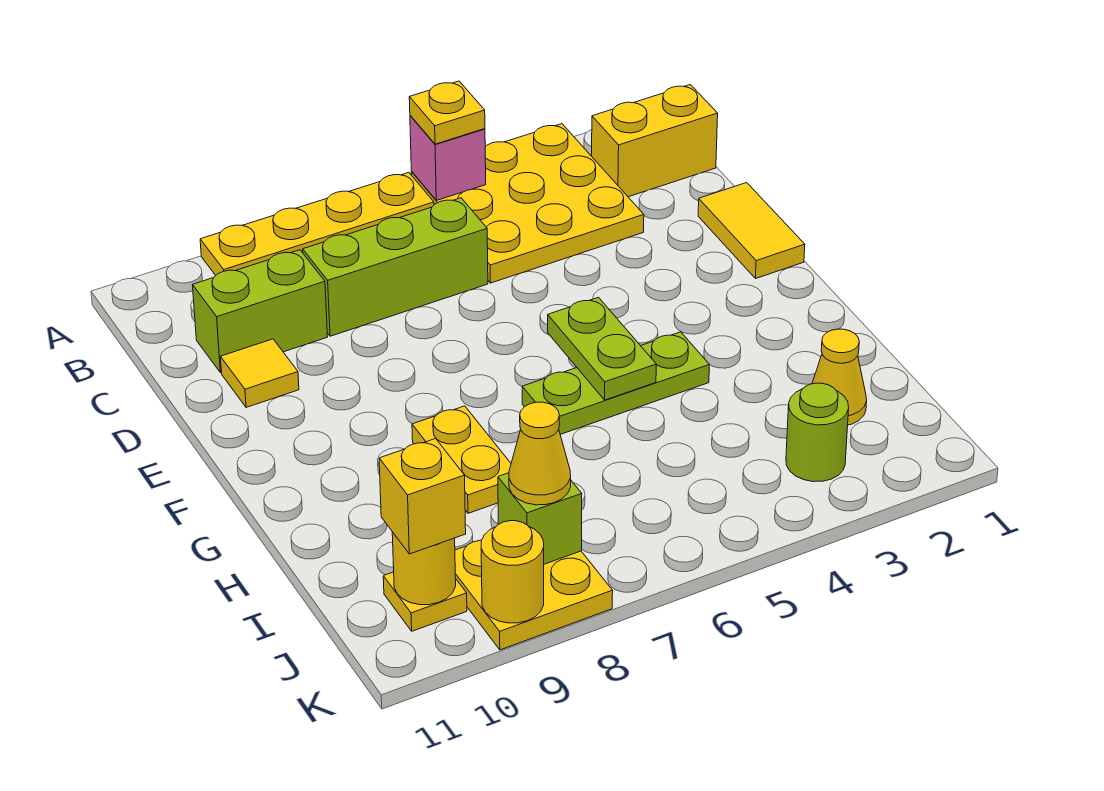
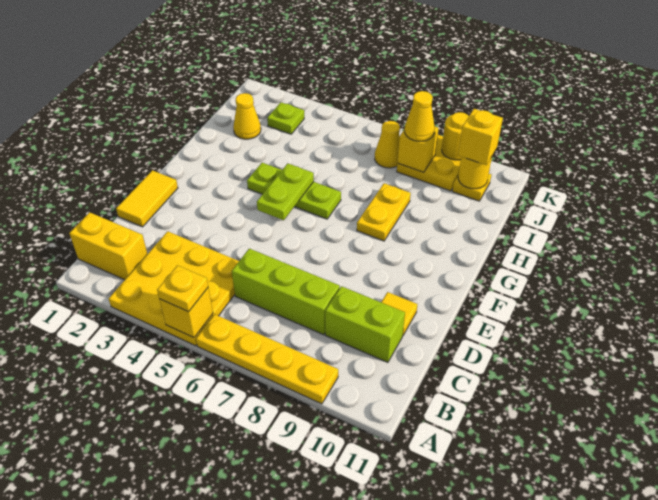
pink 1x1 brick [410,116,486,200] -> yellow 1x1 brick [159,288,213,338]
lime 1x1 round brick [786,383,849,482] -> lime 1x1 plate [267,102,304,134]
none -> yellow 1x1 cone [375,121,400,168]
lime 1x1 brick [498,473,582,564] -> yellow 1x1 brick [397,127,439,172]

